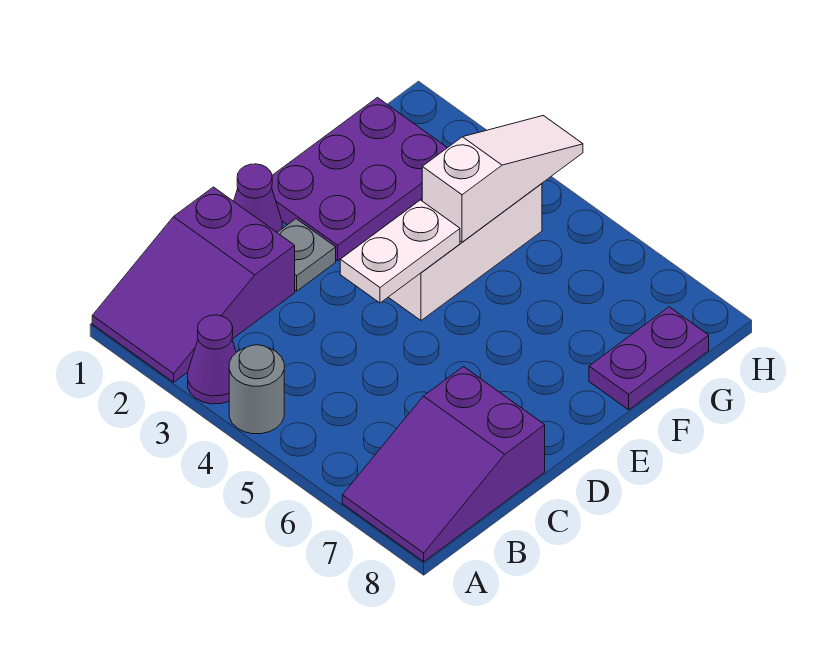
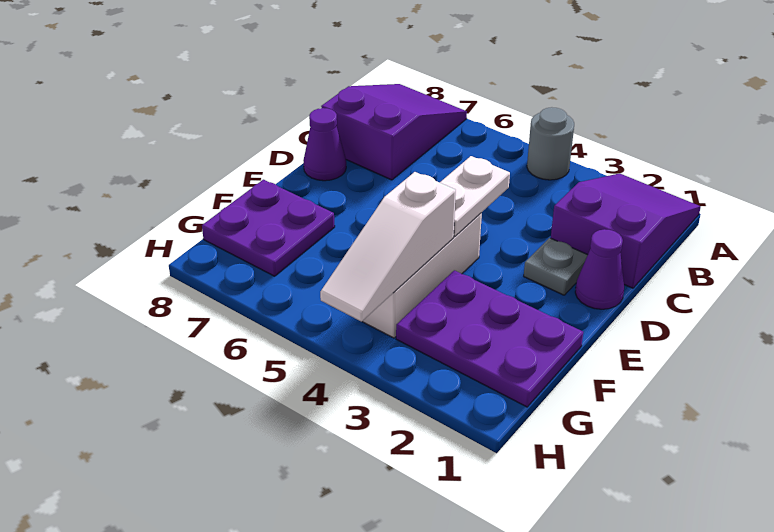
purple 1x1 cone [188,315,236,404] -> purple 1x1 cone moved to [303,108,346,181]
purple 2x3 plate [272,98,447,261] -> purple 2x3 plate turned to [396,270,583,407]
purple 1x2 plate [589,307,709,410] -> purple 2x2 plate [202,180,335,276]

